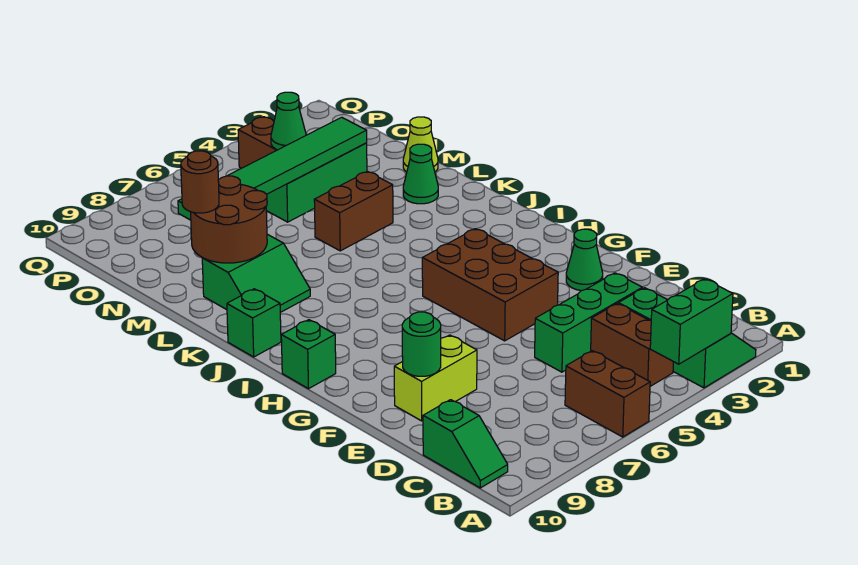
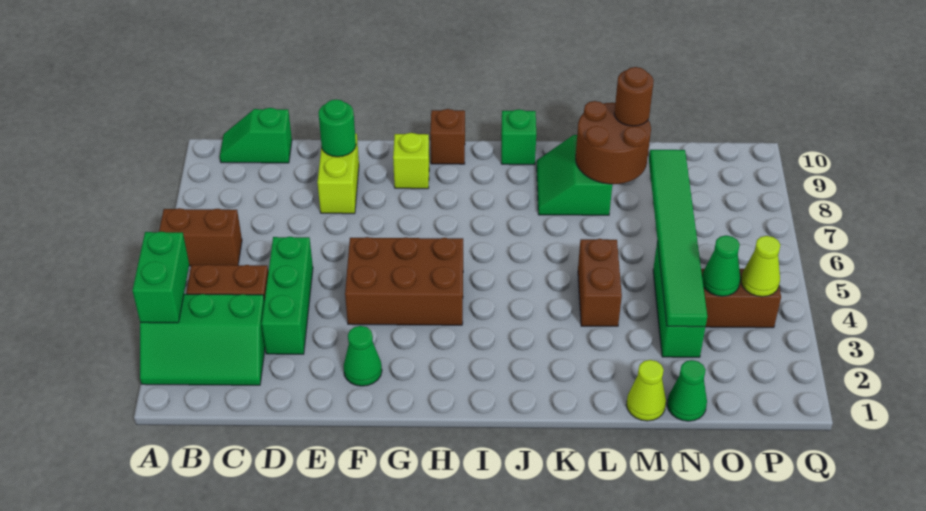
none -> lime 1x1 brick [393,133,429,189]
green 1x1 brick [281,320,336,389] -> brown 1x1 brick [430,109,465,164]
green 1x1 cone [403,144,438,204] -> green 1x1 cone moved to [667,360,707,421]
none -> lime 1x1 cone [741,236,780,297]

